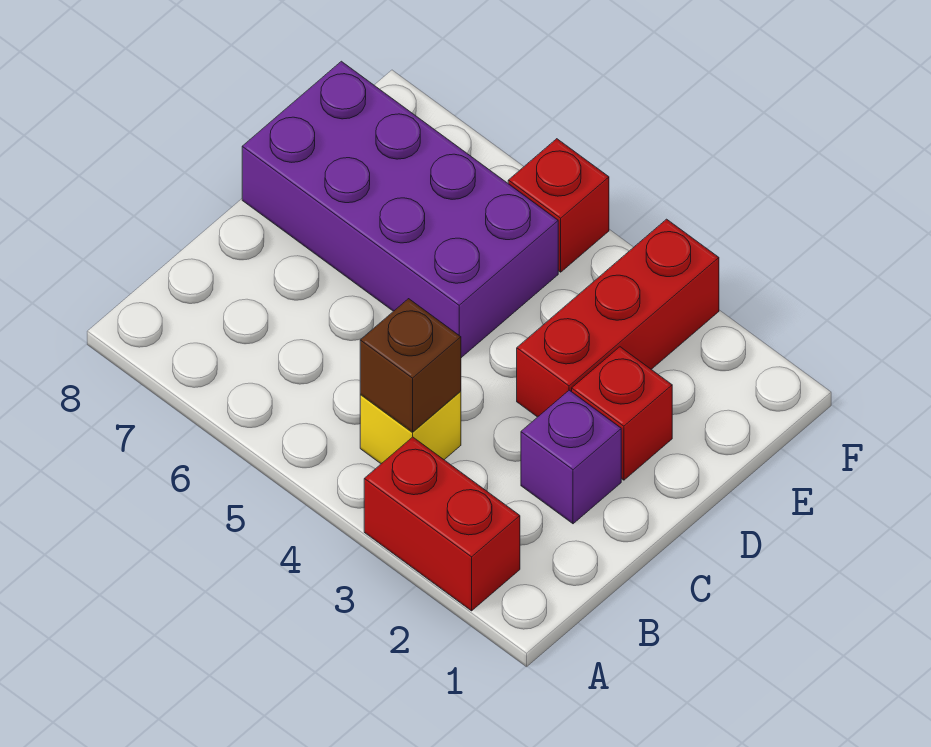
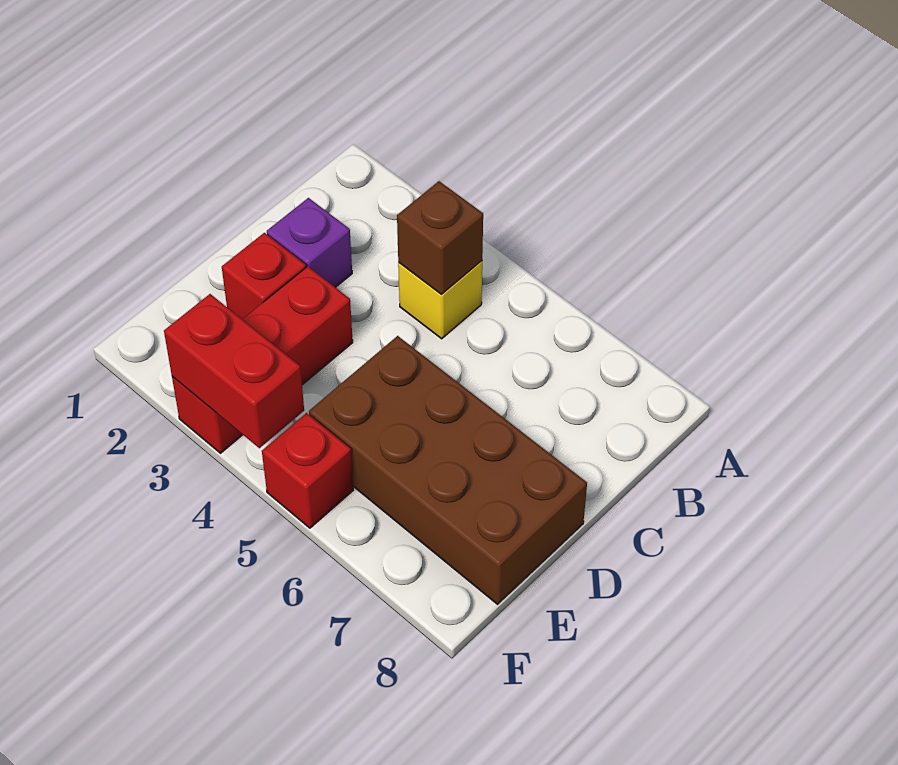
red 1x2 brick [364,437,520,611] -> red 1x2 brick moved to [164,294,304,448]
purple 2x4 brick [242,61,558,358] -> brown 2x4 brick [309,336,587,604]

